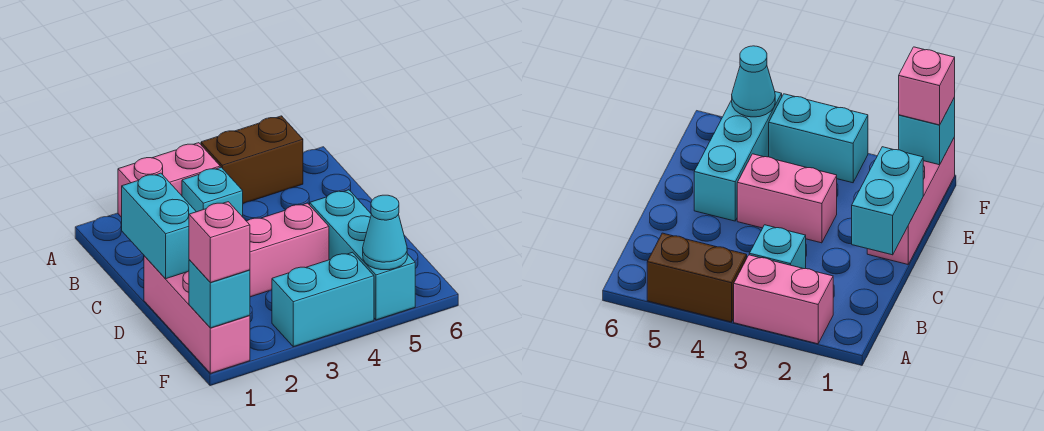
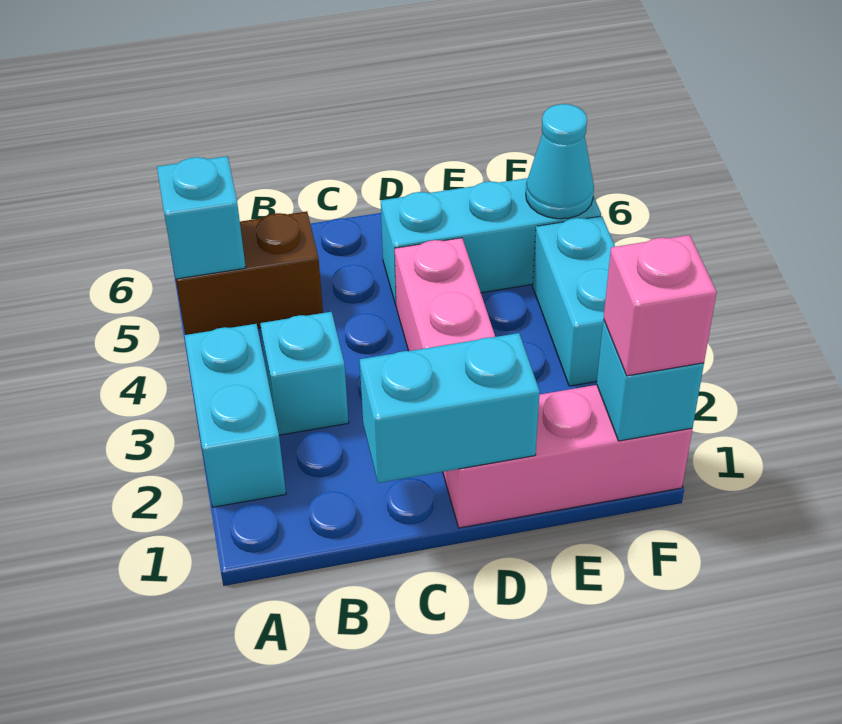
pink 1x2 brick [118,143,220,217] -> cyan 1x2 brick [184,324,286,507]
brown 1x2 brick [201,116,303,204] -> brown 1x2 brick turned to [176,211,323,335]
none -> cyan 1x1 brick [157,156,246,279]

